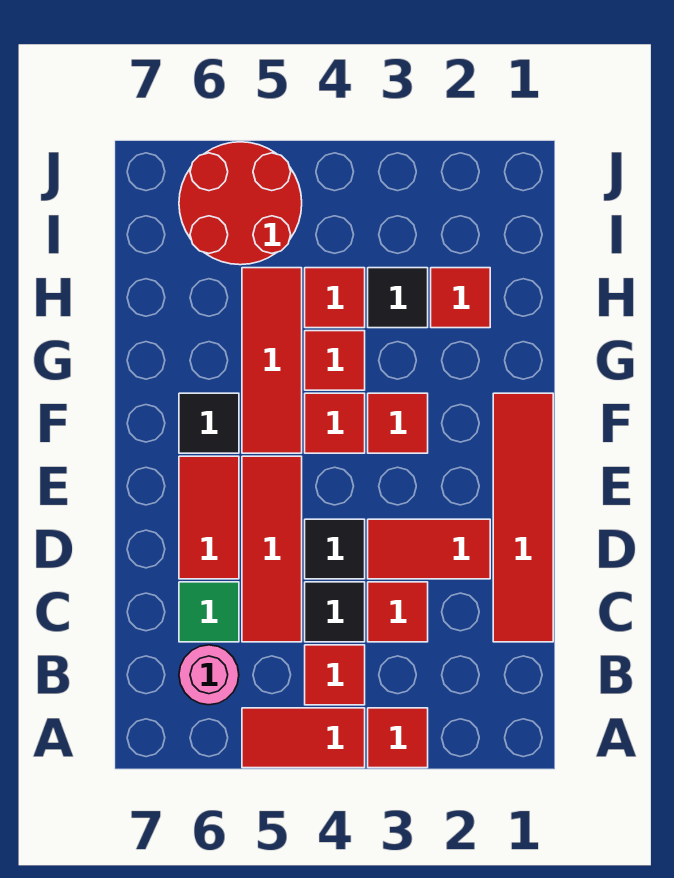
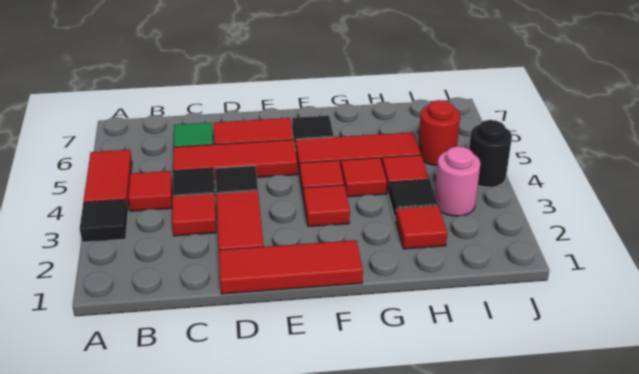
red 1x1 tile [368,708,428,768] -> black 1x1 tile [80,199,128,242]
pink 1x1 round brick [179,645,239,705] -> pink 1x1 round brick moved to [435,146,480,216]
red 1x4 tile [493,393,553,642] -> red 1x3 tile [219,240,363,294]
red 2x2 round brick [179,142,302,265] -> red 1x1 round brick [418,100,460,165]
none -> black 1x1 round brick [469,120,512,187]

